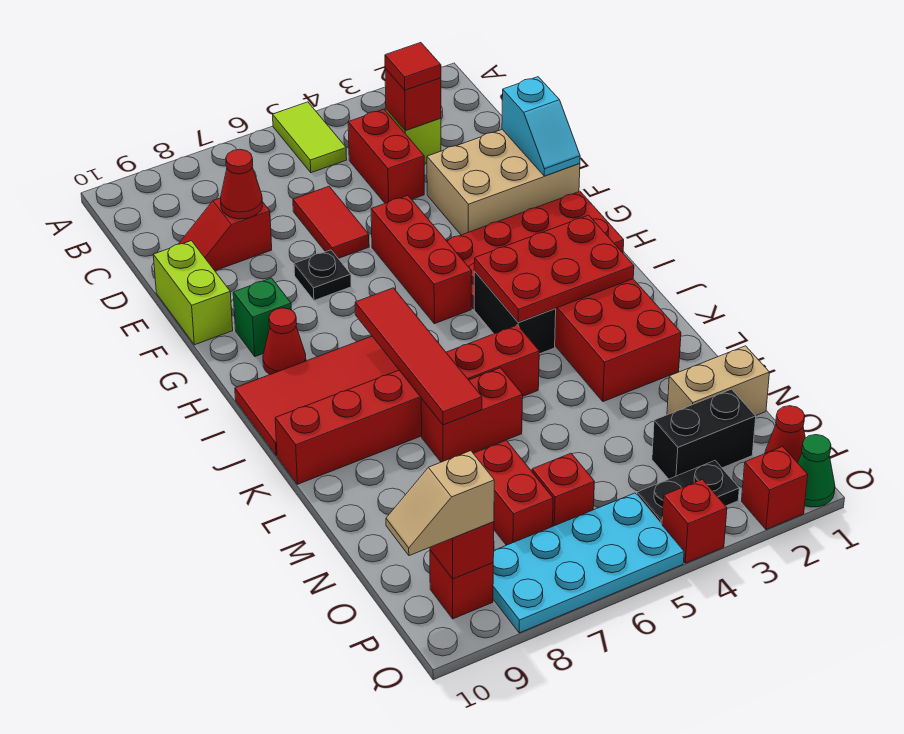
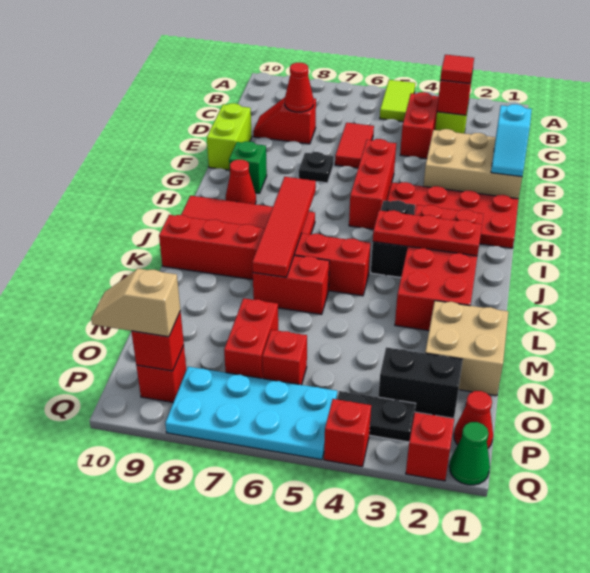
red 2x3 plate [474,215,634,322] -> red 1x3 plate [373,210,482,256]
tan 1x2 brick [667,346,770,416] -> tan 2x2 brick [425,301,508,396]

